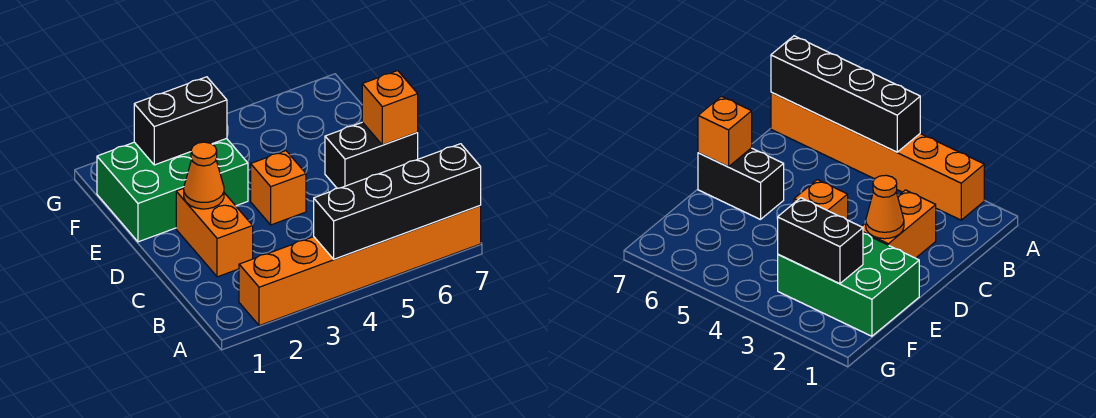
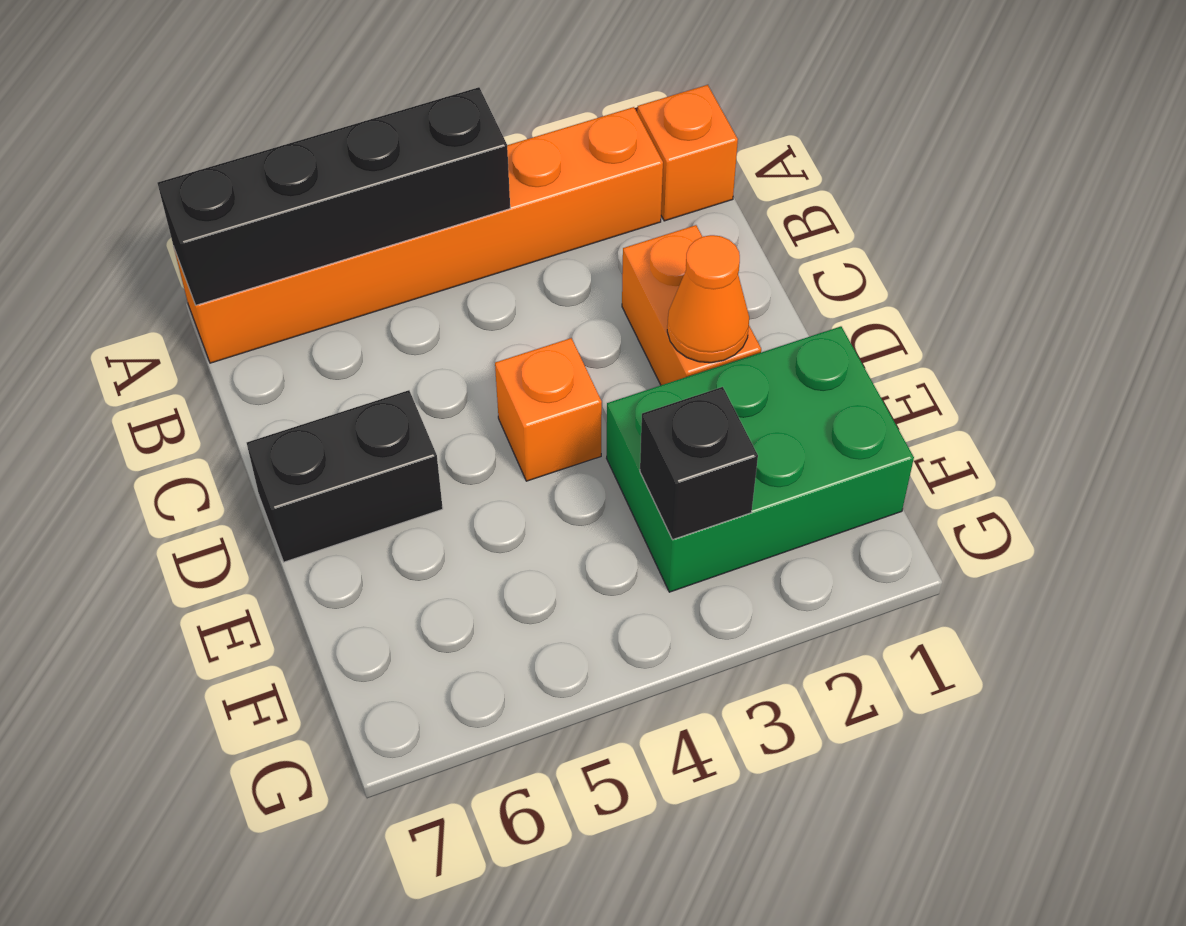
orange 1x1 brick [362,71,418,145] -> orange 1x1 brick moved to [637,85,738,221]
black 1x2 brick [134,77,227,165] -> black 1x1 brick [640,387,758,540]

